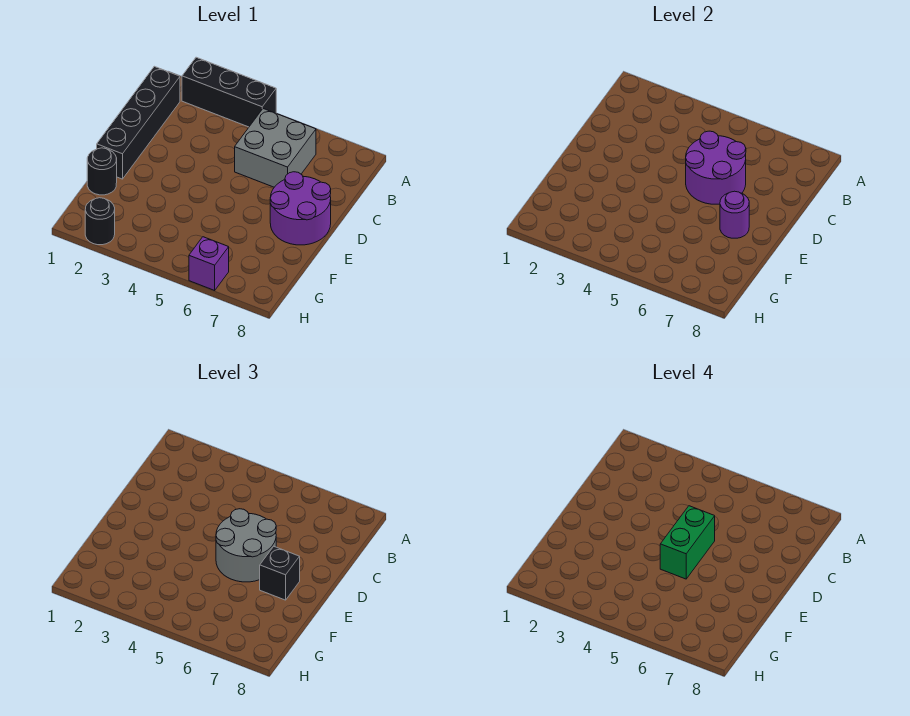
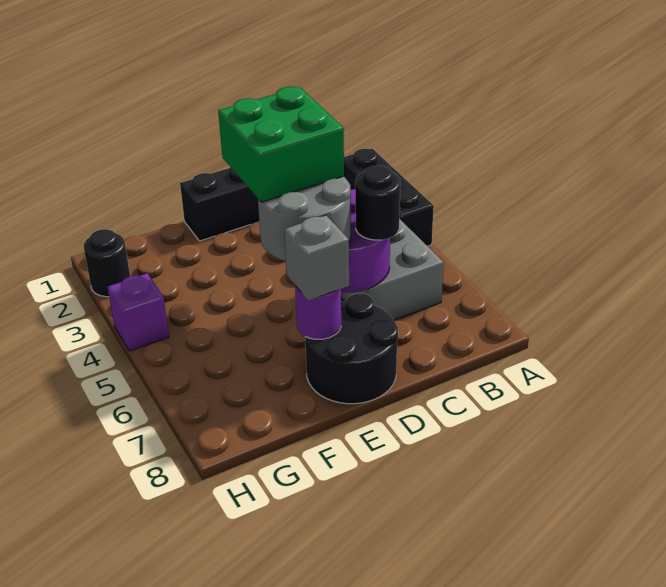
green 1x2 brick [660,506,715,579] -> green 2x2 brick [218,87,344,202]
purple 2x2 round brick [270,172,331,245] -> black 2x2 round brick [305,294,398,404]
black 1x1 brick [260,547,300,600] -> grey 1x1 brick [284,215,349,301]
black 1x1 round brick [87,148,117,195] -> black 1x1 round brick moved to [355,165,400,240]
purple 1x1 brick [189,237,229,290] -> purple 1x1 brick moved to [108,273,169,351]

